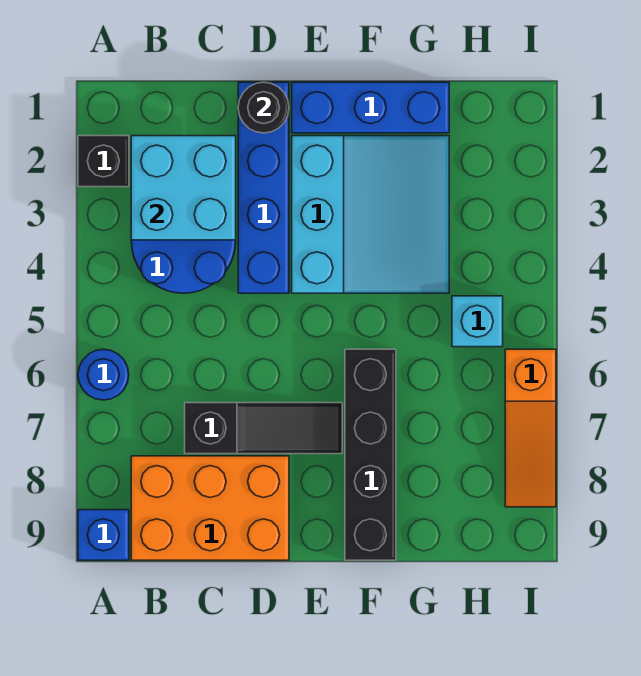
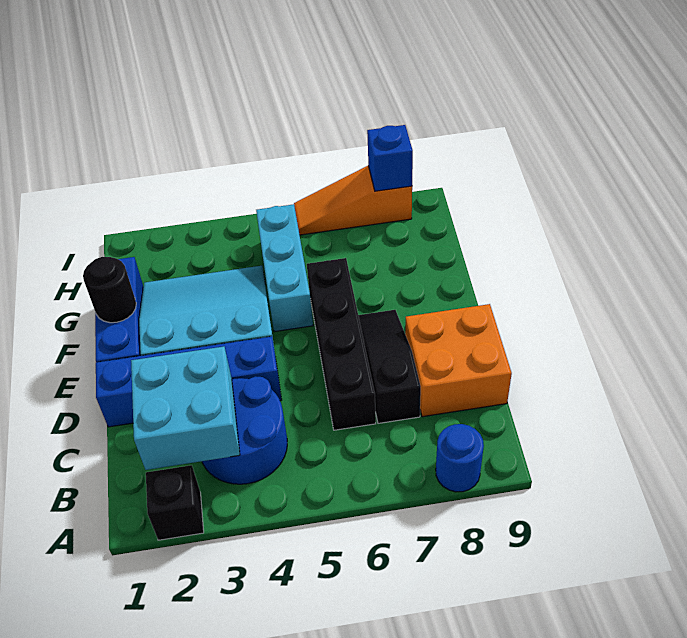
blue 1x1 round brick [78,349,129,400] -> blue 1x1 round brick moved to [436,424,484,492]
blue 1x1 brick [78,510,129,560] -> blue 1x1 brick moved to [367,125,413,191]
orange 2x3 brick [131,456,289,560] -> orange 2x2 brick [405,304,512,417]
black 1x1 round brick [238,82,289,133] -> black 1x1 round brick moved to [83,257,136,323]
black 1x4 brick [345,349,396,560] -> black 1x4 brick turned to [307,258,376,430]
cyan 1x1 brick [452,296,503,347] -> cyan 1x3 brick [256,204,313,332]
orange 1x3 slope [505,349,556,507] -> orange 1x3 slope turned to [294,166,412,235]

